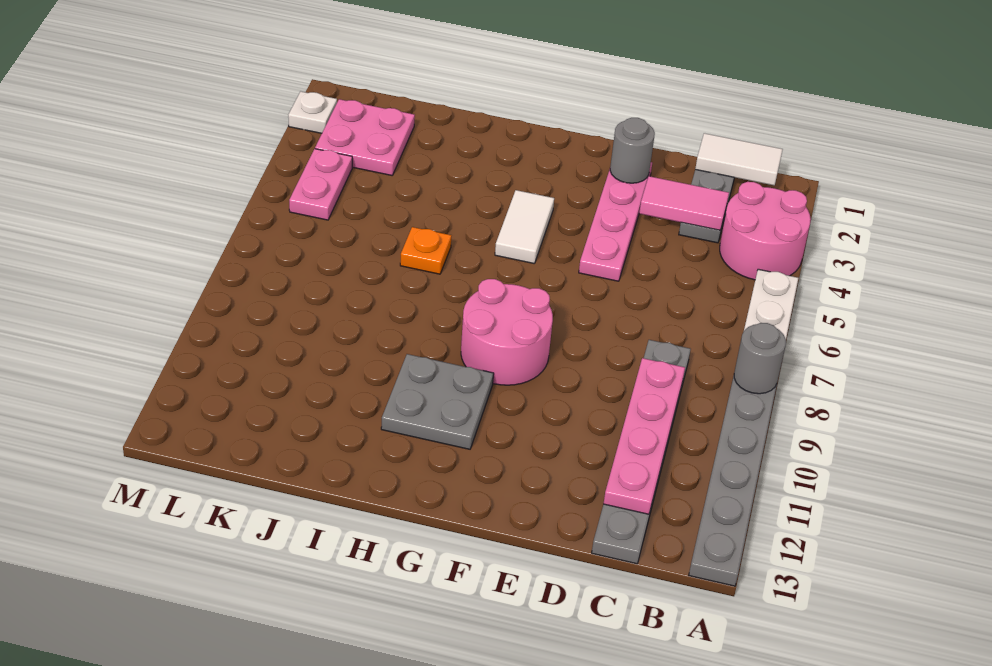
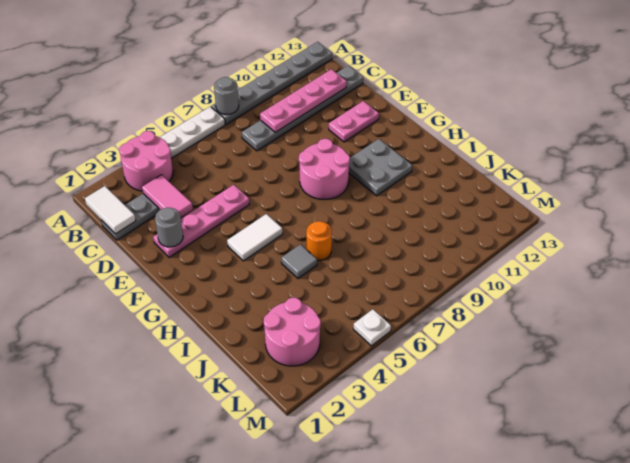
none -> grey 1x1 tile [281,244,317,279]
orange 1x1 plate [400,227,451,274] -> orange 1x1 round brick [306,221,332,260]
pink 2x2 plate [315,99,415,175] -> pink 2x2 round brick [263,298,321,366]
pink 1x2 plate [289,149,352,220] -> pink 1x2 plate moved to [329,101,379,142]
white 1x1 plate [288,91,337,133] -> white 1x1 plate moved to [353,309,391,346]

